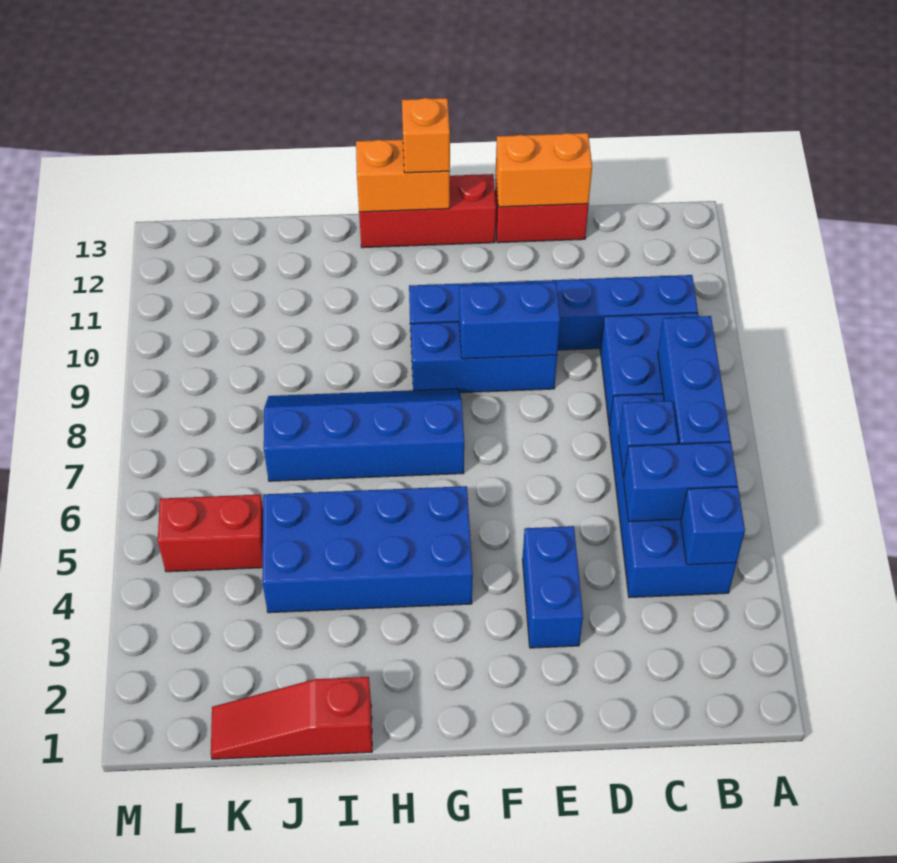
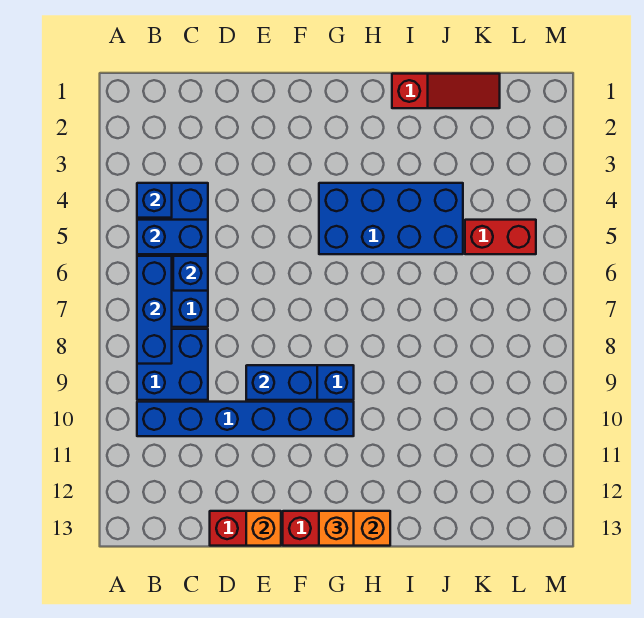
orange 1x2 brick [496,133,592,207] -> orange 1x1 brick [246,511,281,546]
blue 1x2 brick [523,526,583,648] -> none
blue 2x4 slope [264,389,464,481] -> none

